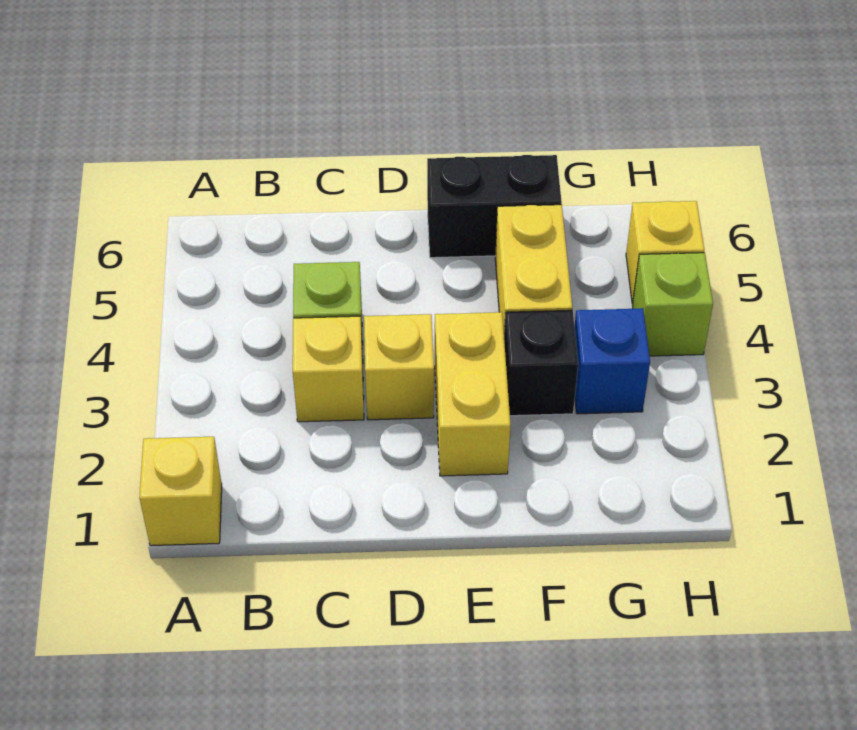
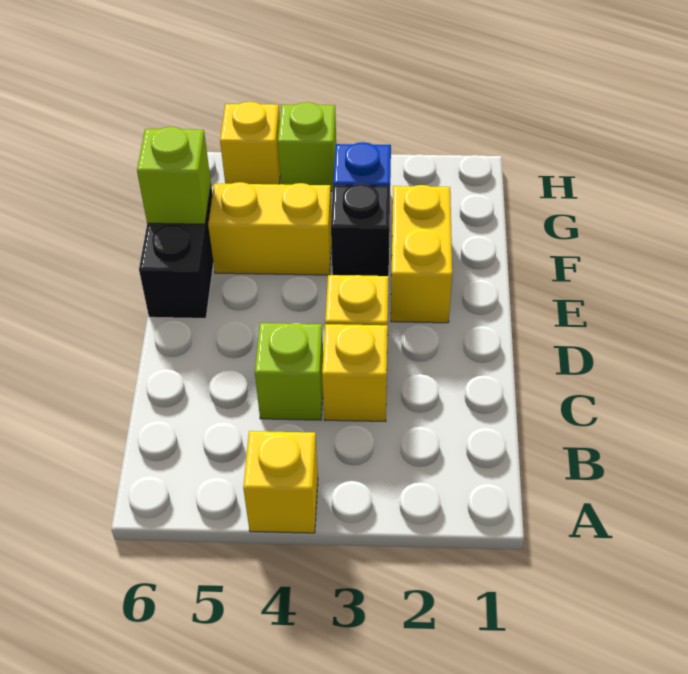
yellow 1x1 brick [139,437,222,546] -> yellow 1x1 brick moved to [243,431,318,533]
yellow 1x2 brick [435,312,511,476] -> yellow 1x2 brick turned to [391,185,452,323]
none -> lime 1x1 brick [137,127,211,224]

